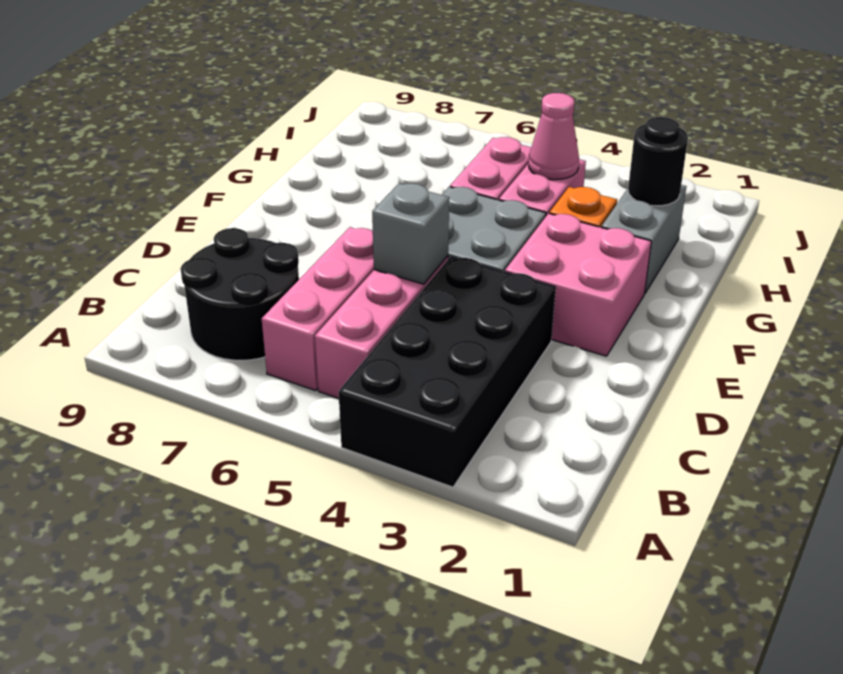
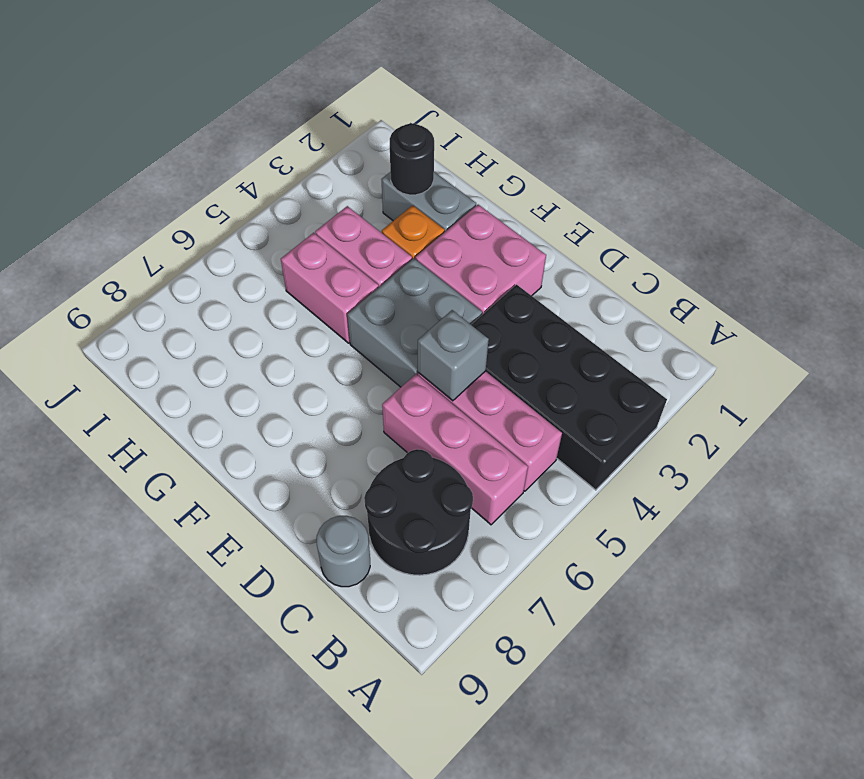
none -> grey 1x1 round brick [317,516,370,587]
pink 1x1 cone [529,93,579,180] -> none

